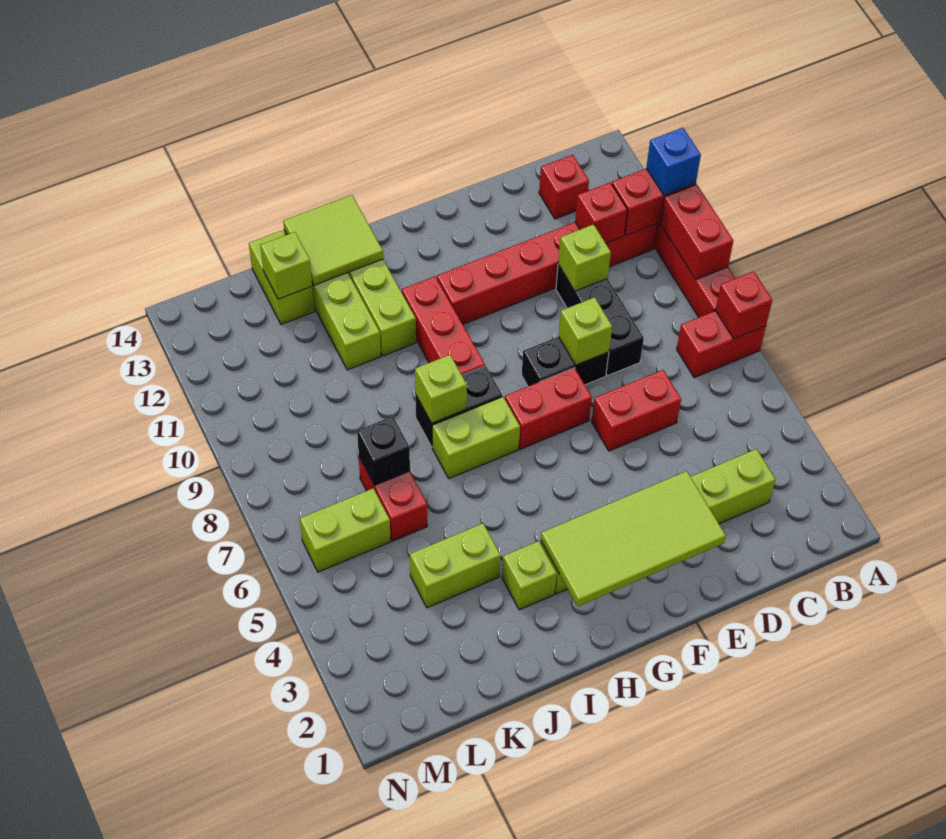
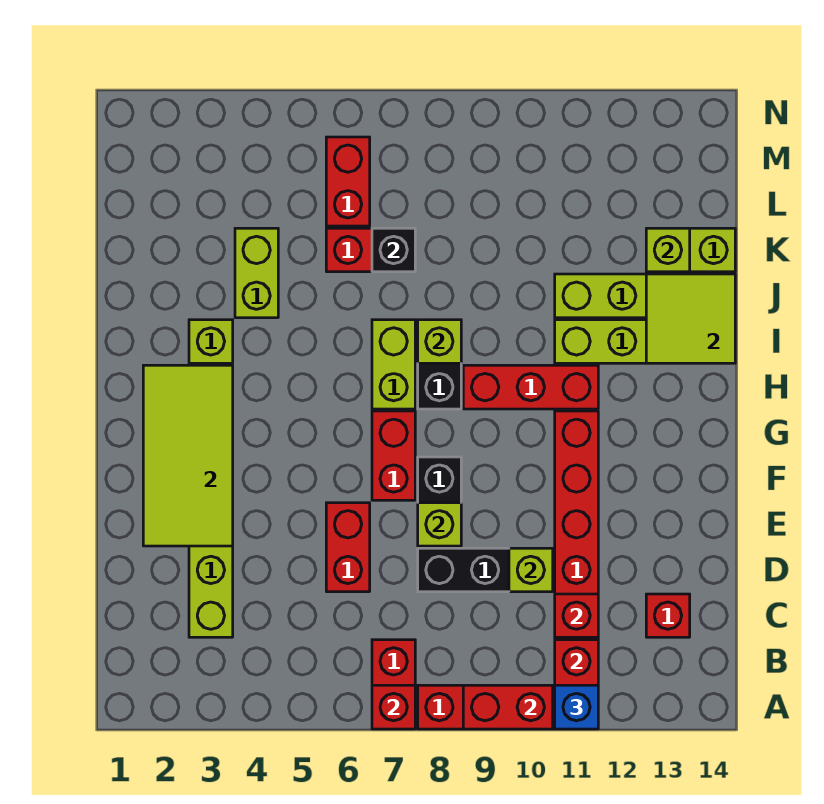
lime 1x2 brick [300,488,391,572] -> red 1x2 brick [326,137,370,226]

